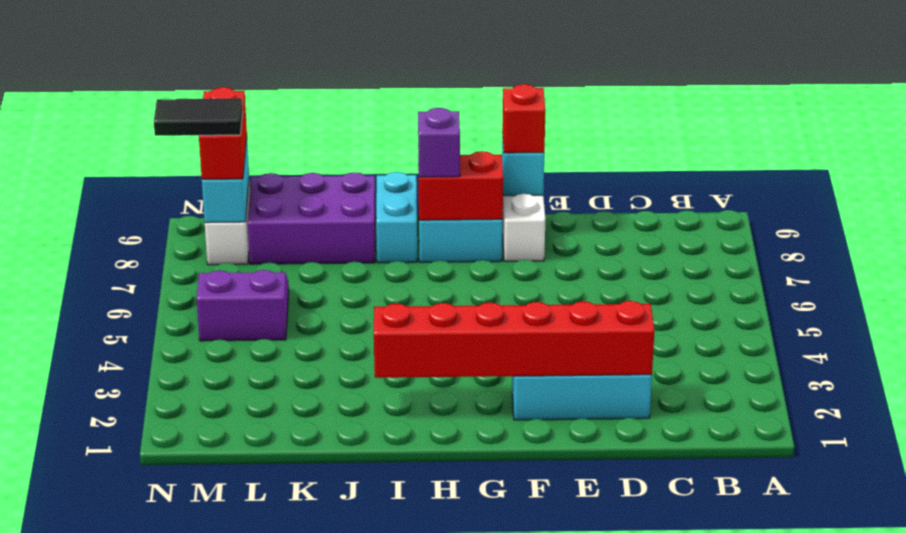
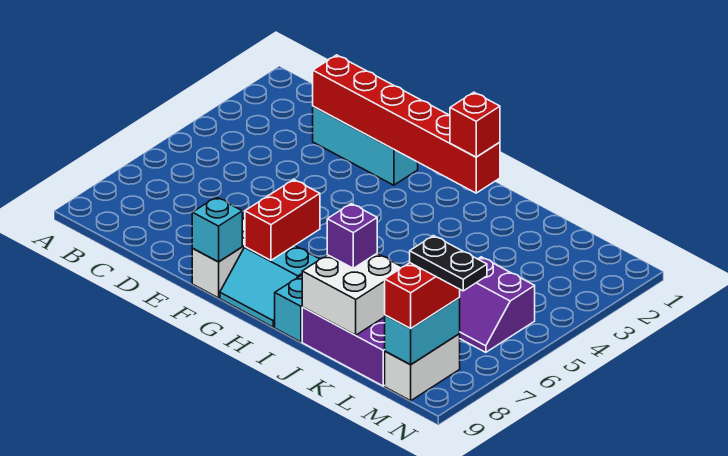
red 1x1 brick [502,84,546,153] -> red 1x1 brick moved to [450,92,500,157]
red 1x2 brick [418,151,503,220] -> red 1x2 brick turned to [245,180,320,260]
purple 1x1 brick [418,108,460,177] -> purple 1x1 brick moved to [327,204,377,268]
none -> white 2x2 brick [302,254,401,335]
black 1x2 tile [154,99,243,136] -> black 1x2 plate [410,236,487,291]

